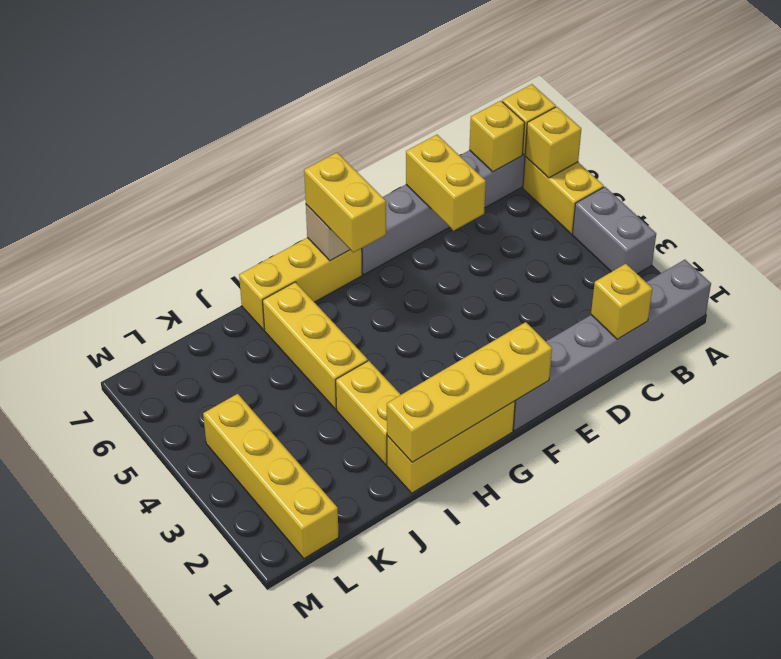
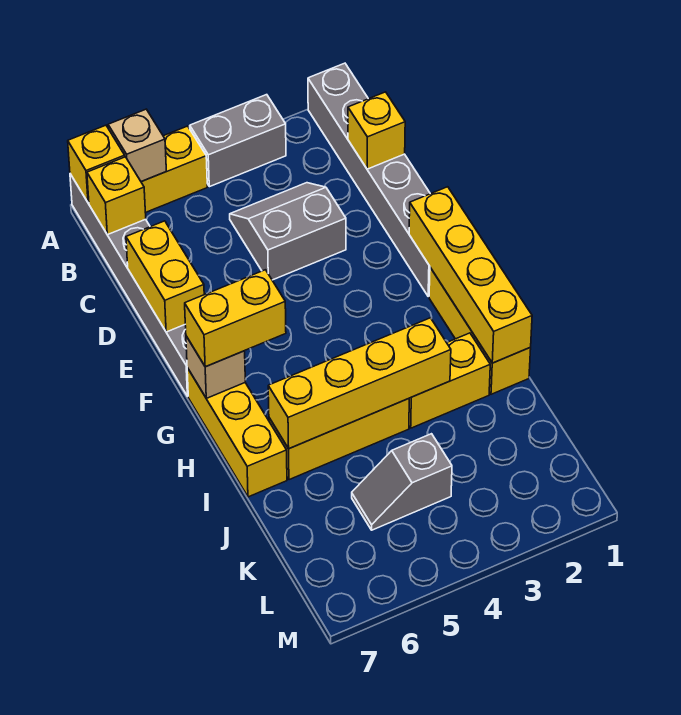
yellow 1x1 brick [525,107,581,178] -> tan 1x1 brick [108,109,166,182]
none -> grey 2x2 slope [230,183,346,280]
yellow 1x2 brick [406,135,486,231] -> yellow 1x2 brick turned to [126,221,204,332]
none -> grey 1x2 slope [352,434,452,530]
yellow 1x4 brick [203,394,339,559] -> yellow 1x4 brick moved to [268,318,451,449]

